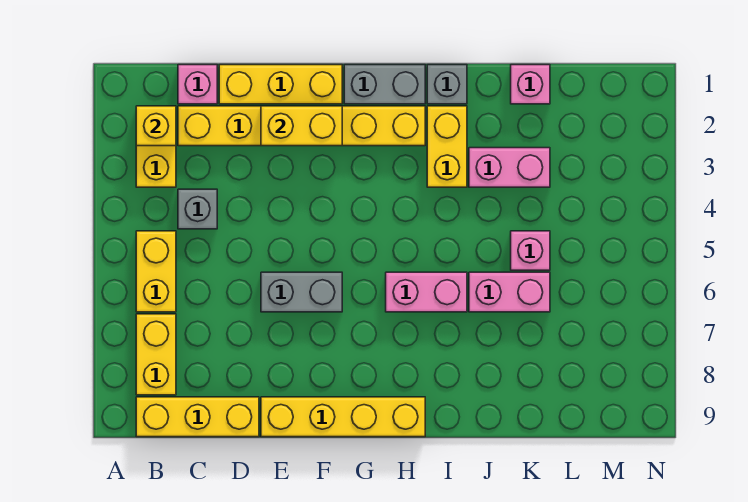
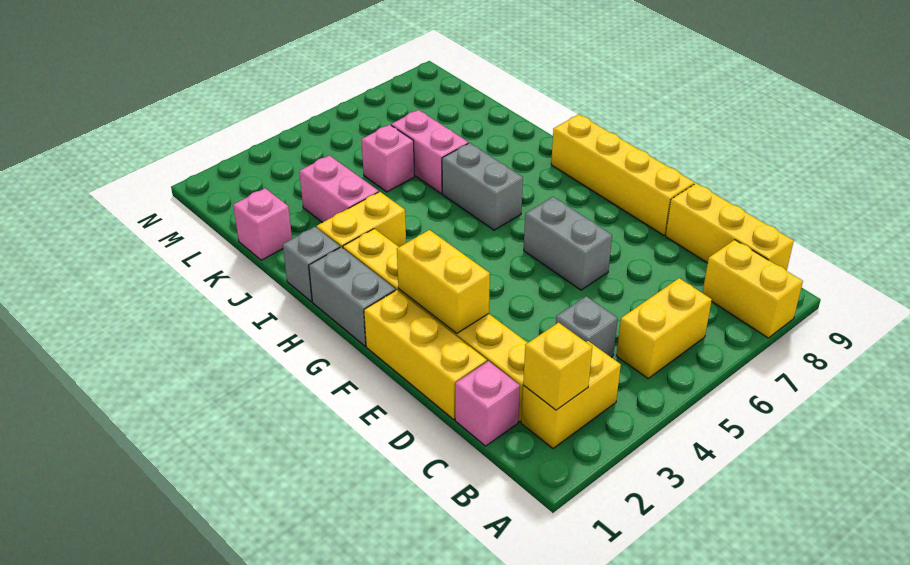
yellow 1x2 brick [136,314,176,395] -> yellow 1x2 brick turned to [703,240,803,338]
pink 1x2 brick [386,272,467,312] -> grey 1x2 brick [442,143,523,230]

